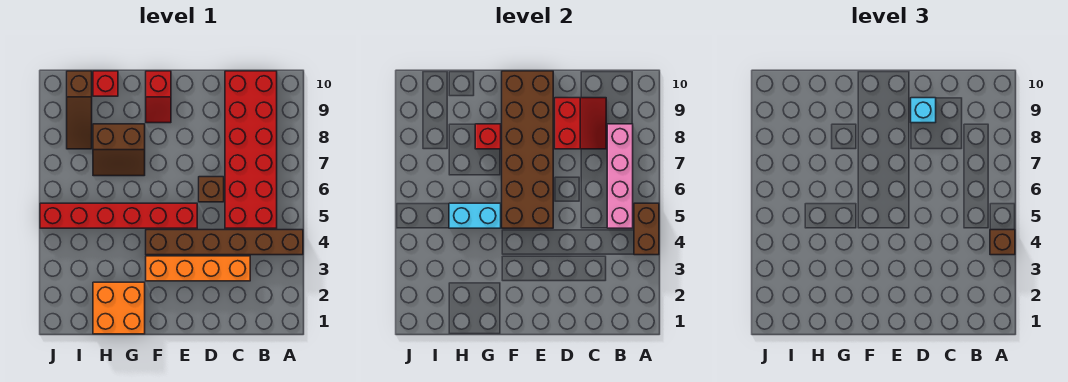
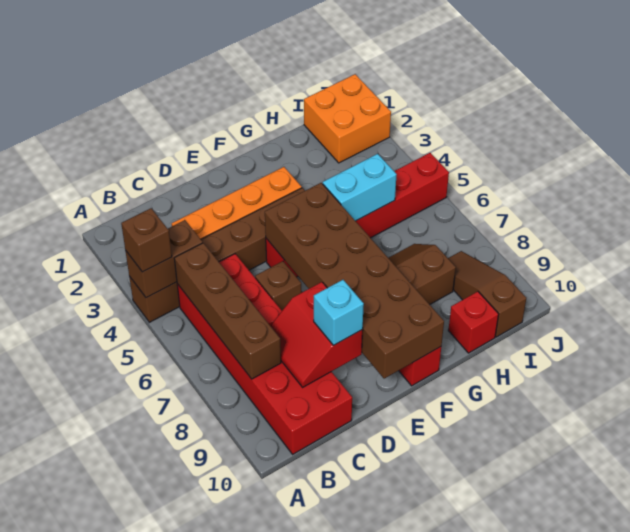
brown 1x2 brick [634,203,659,255] -> brown 1x2 brick turned to [125,220,203,298]
pink 1x4 brick [607,124,633,228] -> brown 1x4 brick [174,243,281,379]
orange 2x2 brick [93,282,145,334] -> orange 2x2 brick moved to [304,74,391,163]
red 1x1 brick [475,124,501,149] -> none

